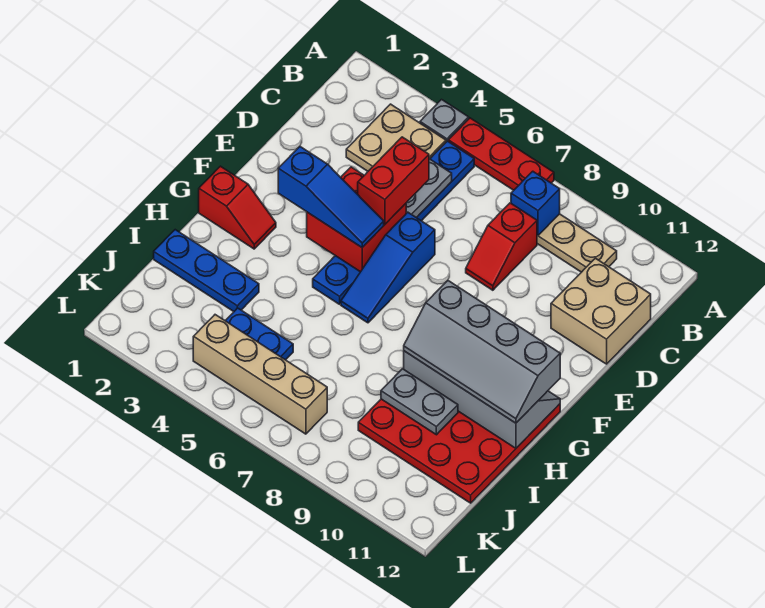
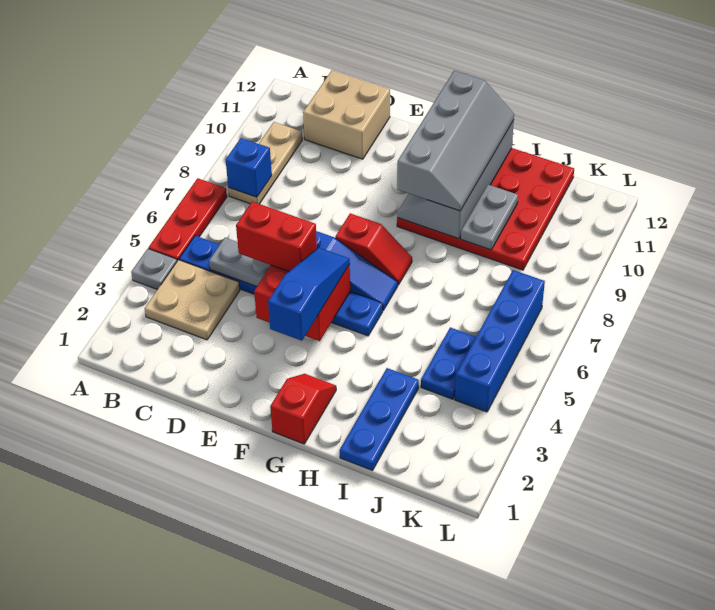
red 1x2 slope [466,203,537,290] -> red 1x2 slope moved to [335,213,412,285]
tan 1x4 brick [193,315,327,434] -> blue 1x4 brick [455,270,545,412]

